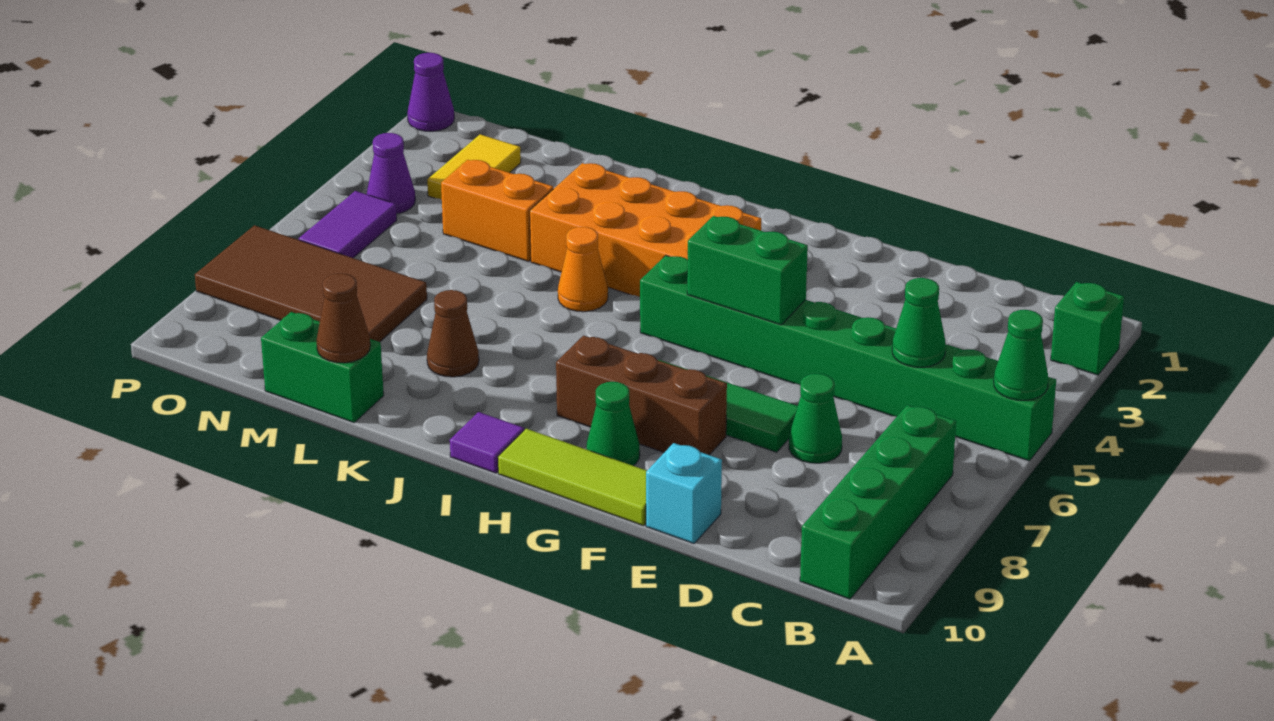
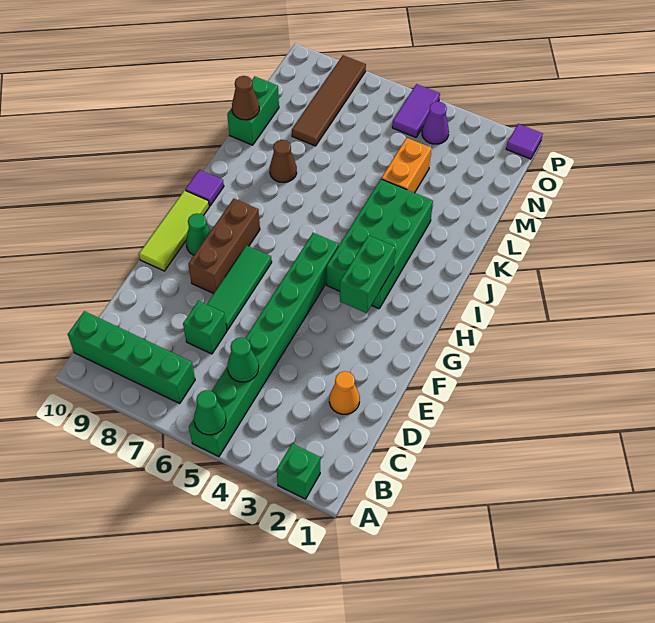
green 1x1 cone [789,374,842,463] -> green 1x1 brick [183,301,227,354]
cyan 1x1 brick [646,443,722,544] -> none
green 1x2 brick [687,216,808,325] -> green 1x2 brick moved to [340,235,395,313]
orange 2x4 brick [530,163,761,297] -> green 2x4 brick [327,179,433,309]
orange 1x1 cone [558,227,608,312] -> orange 1x1 cone moved to [329,371,360,414]
brown 2x4 tile [195,225,427,342] -> brown 1x4 tile [292,55,366,146]
yellow 1x2 tile [427,134,521,199] -> none
purple 1x2 tile [299,191,397,258] -> purple 1x2 tile turned to [392,84,440,137]
purple 1x1 cone [407,53,454,131] -> purple 1x1 tile [506,124,543,159]

